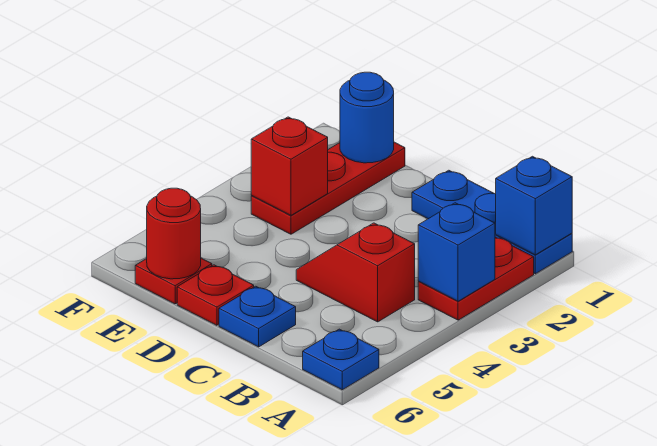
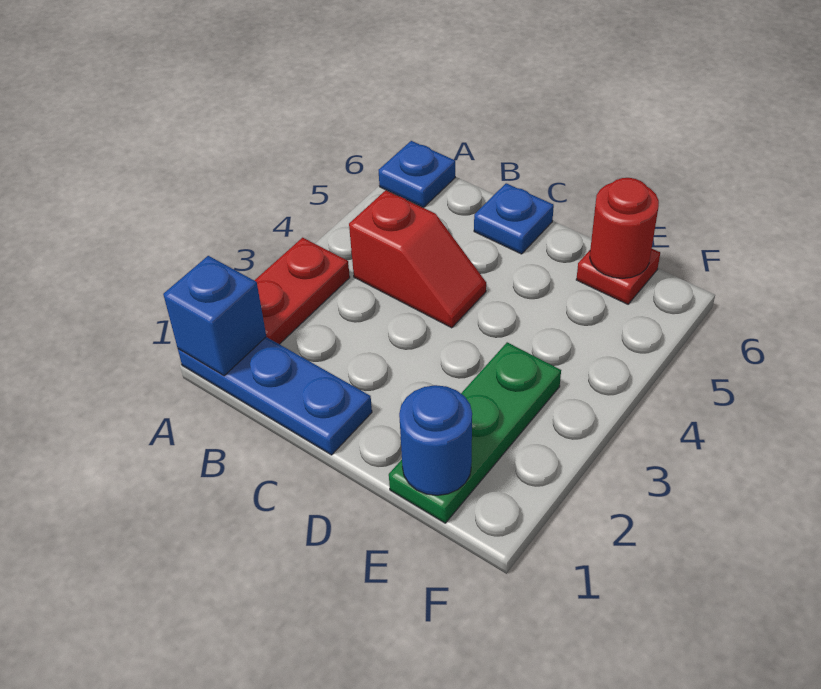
blue 1x1 brick [418,203,495,301] -> none
red 1x1 plate [177,265,254,325] -> none
red 1x3 plate [251,142,405,234] -> green 1x3 plate [389,342,561,523]
red 1x1 brick [251,117,328,215] -> none

